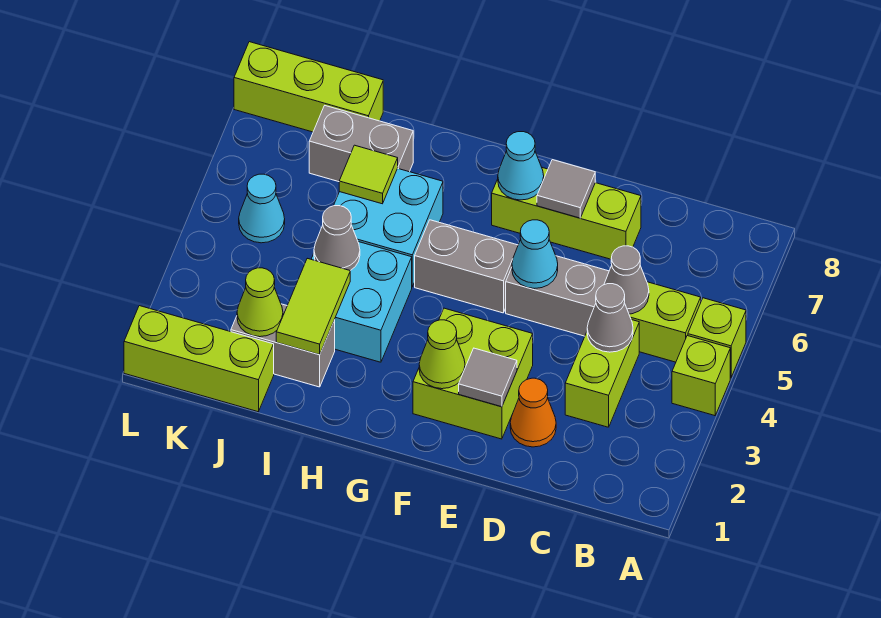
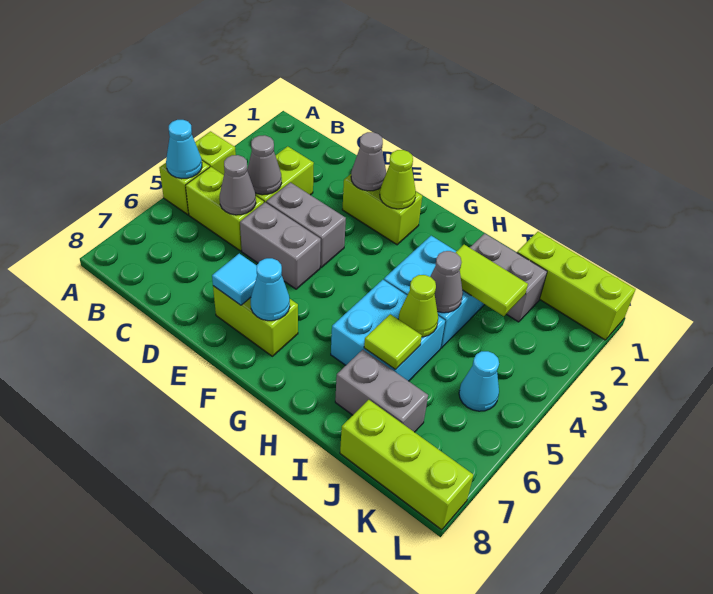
orange 1x1 cone [510,378,556,447] -> none
lime 1x3 brick [492,168,641,259] -> lime 1x2 brick [213,286,298,356]
lime 2x2 brick [413,308,533,439] -> lime 1x2 brick [342,174,422,245]
grey 1x1 tile [459,348,517,407] -> grey 1x1 cone [351,132,386,191]
cyan 1x1 cone [512,220,558,288] -> cyan 1x1 cone moved to [166,120,202,179]
grey 1x1 tile [537,160,595,218] -> cyan 1x1 tile [212,254,257,305]
grey 1x2 brick [415,220,518,313] -> grey 1x2 brick moved to [266,182,346,267]
lime 1x2 tile [276,258,350,355] -> lime 1x2 tile turned to [455,245,528,316]
lime 1x1 cone [237,268,283,337] -> lime 1x1 cone moved to [398,275,438,337]

